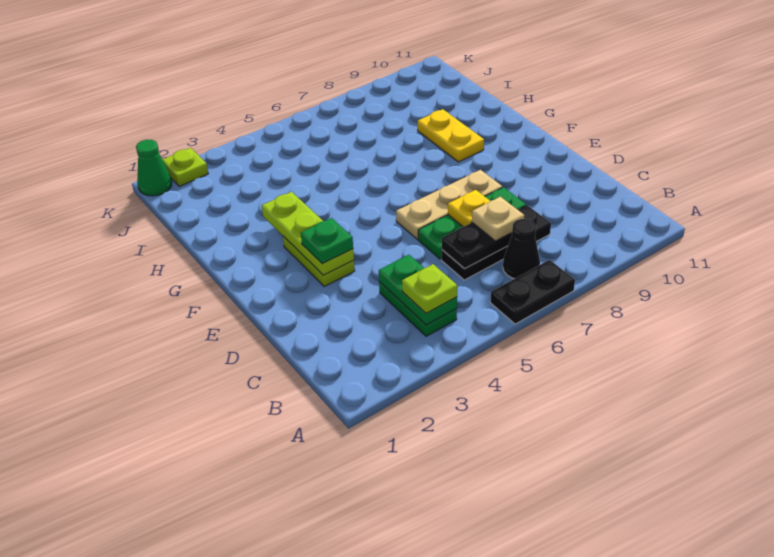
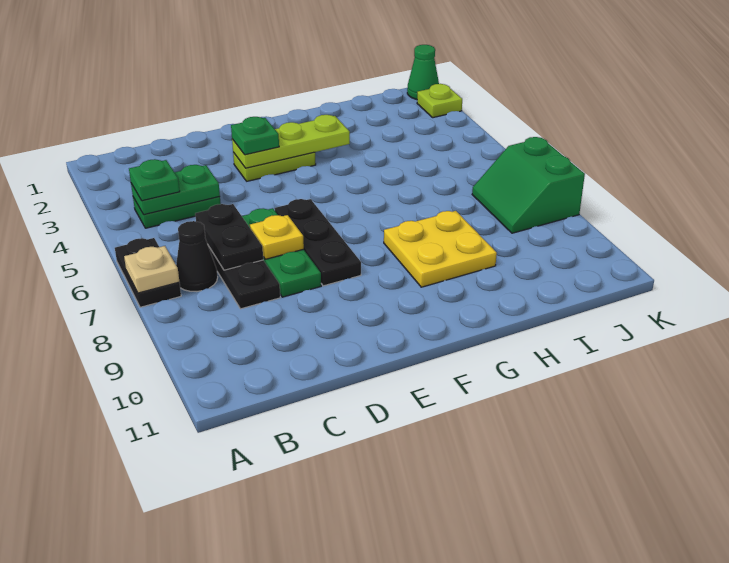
lime 1x1 plate [402,264,457,313] -> green 1x1 plate [129,159,180,201]
tan 1x1 plate [472,197,524,241] -> tan 1x1 plate moved to [124,246,179,293]
tan 1x3 plate [396,170,502,239] -> black 1x3 plate [275,199,361,286]
yellow 1x2 plate [418,109,484,162] -> yellow 2x2 plate [384,211,497,287]
none -> green 2x2 slope [472,137,585,233]

